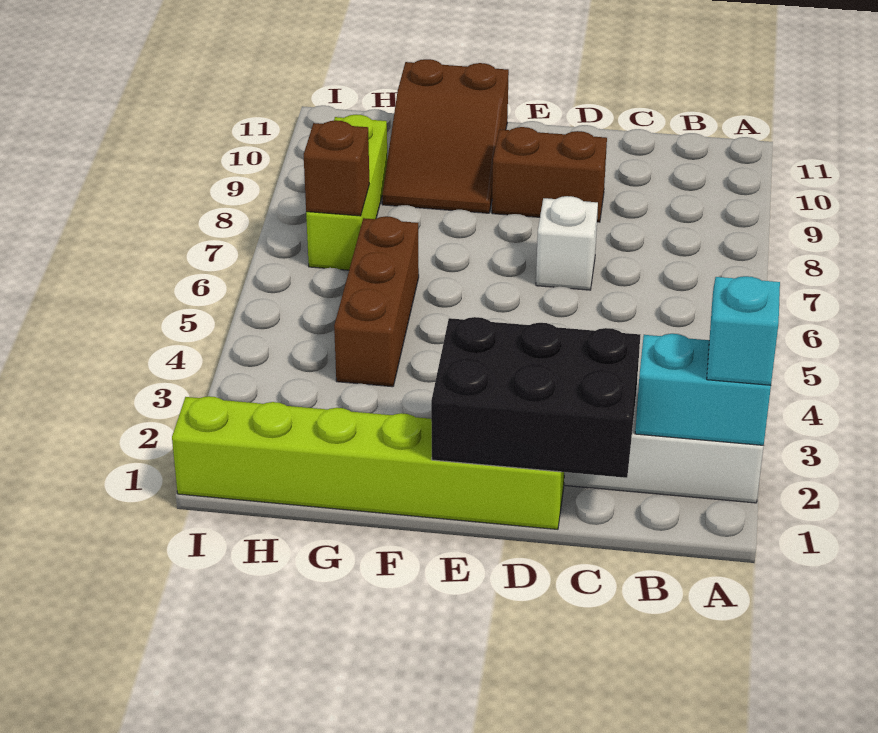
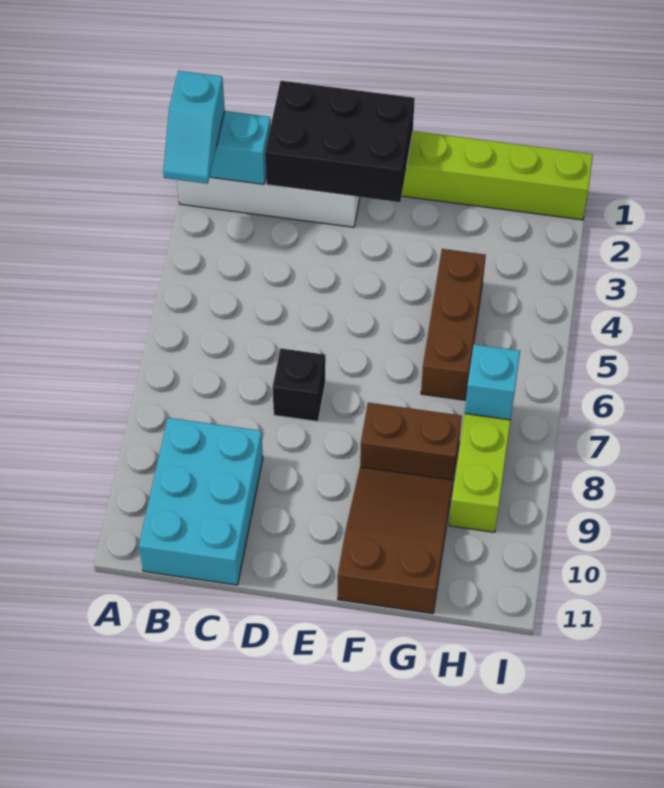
none -> cyan 2x3 brick [139,418,263,585]
white 1x1 brick [536,196,598,290] -> black 1x1 brick [272,348,325,421]
brown 1x2 brick [492,127,607,222] -> brown 1x2 brick moved to [360,403,462,480]
brown 1x1 brick [304,120,370,216] -> cyan 1x1 brick [465,345,520,420]

